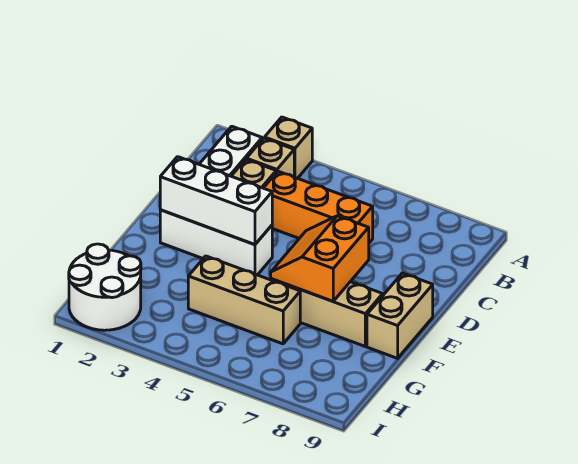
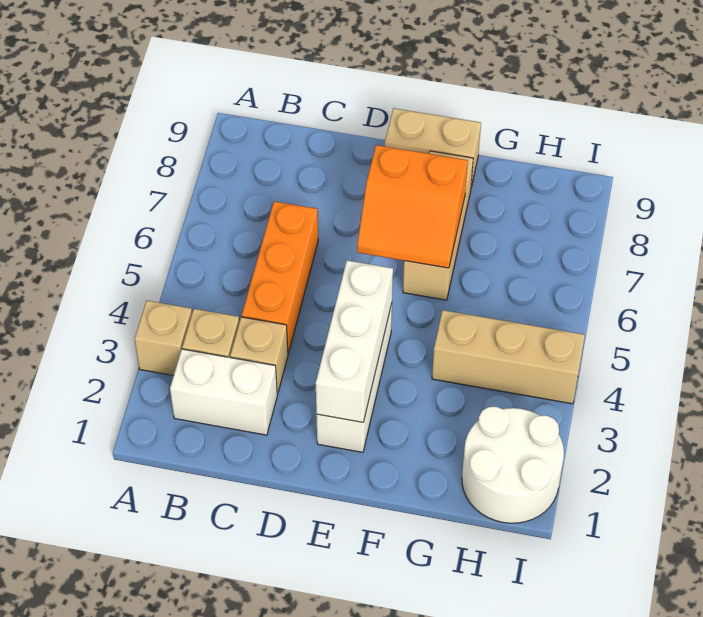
tan 1x3 brick [188,256,300,344] -> tan 1x3 brick turned to [432,310,585,404]

